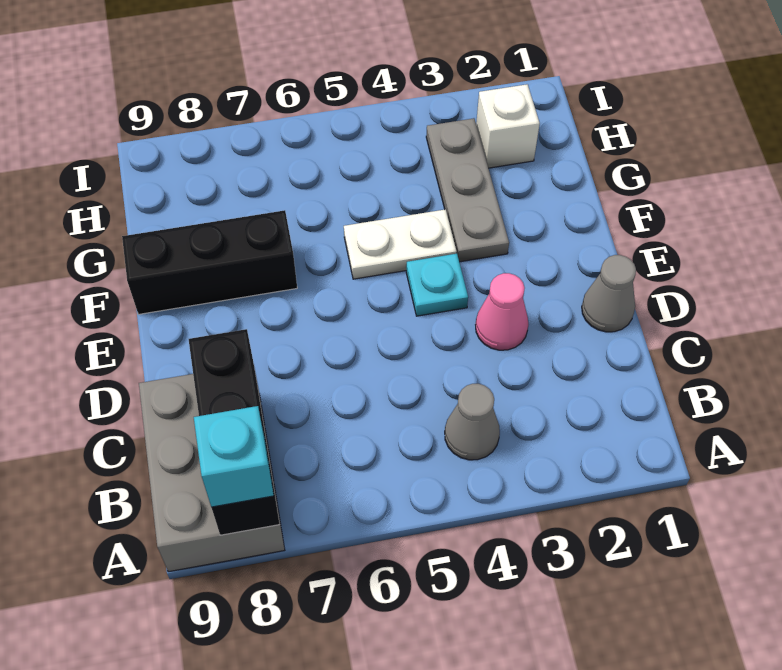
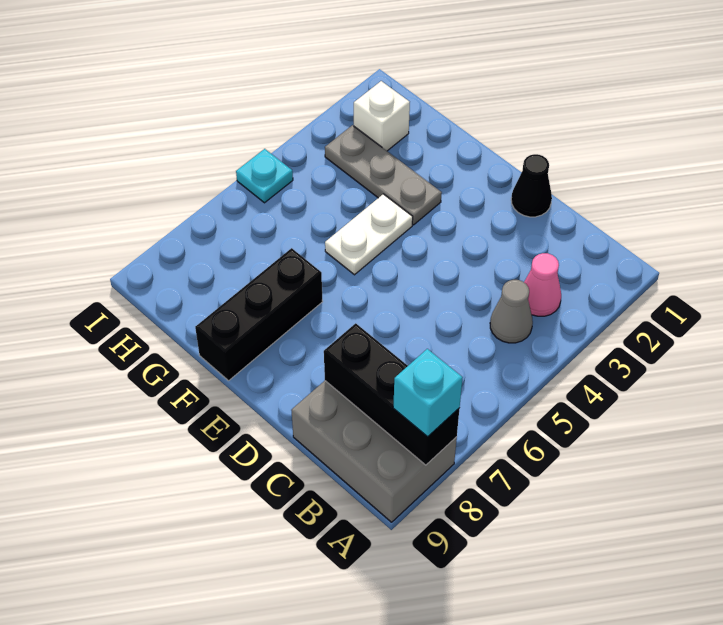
grey 1x1 cone [582,255,636,332] -> black 1x1 cone [511,154,552,217]
pink 1x1 cone [476,273,528,350] -> pink 1x1 cone moved to [524,253,561,316]
cyan 1x1 plate [406,254,468,316] -> cyan 1x1 plate moved to [236,149,293,203]

